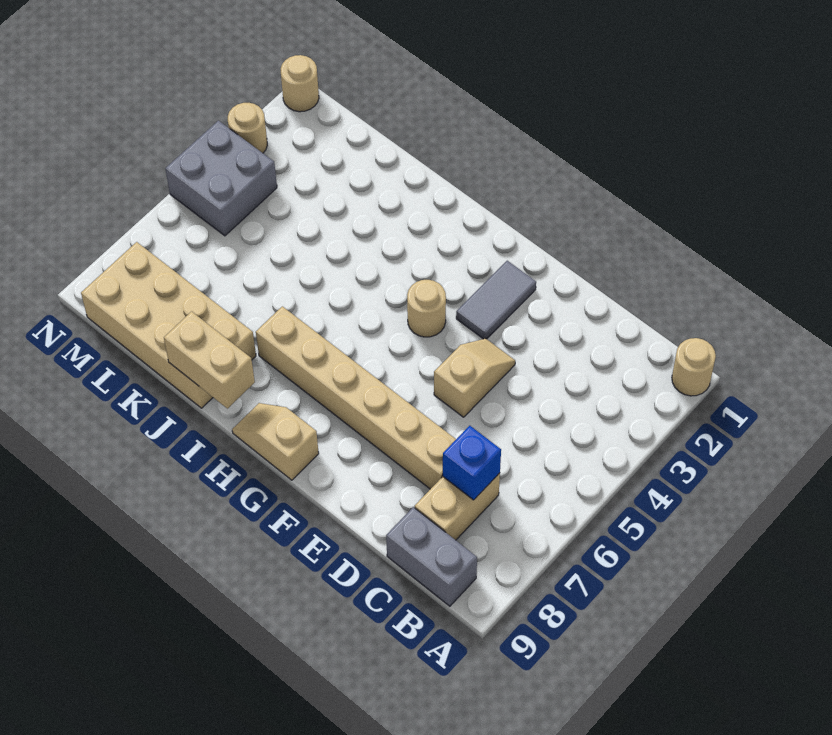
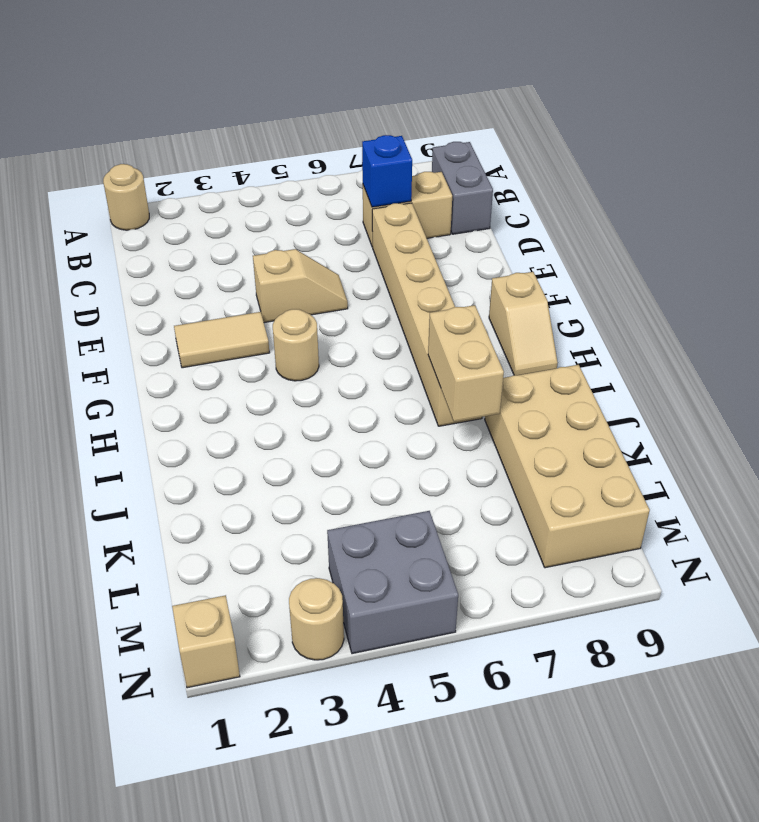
tan 1x2 slope [434,339,515,417] -> tan 1x2 slope turned to [253,249,348,323]
grey 1x2 tile [456,261,536,339] -> tan 1x2 tile [174,312,269,368]
tan 1x2 brick [164,312,255,408] -> tan 1x2 brick moved to [428,305,504,422]
tan 1x1 round brick [281,55,319,112] -> tan 1x1 brick [172,595,240,688]

